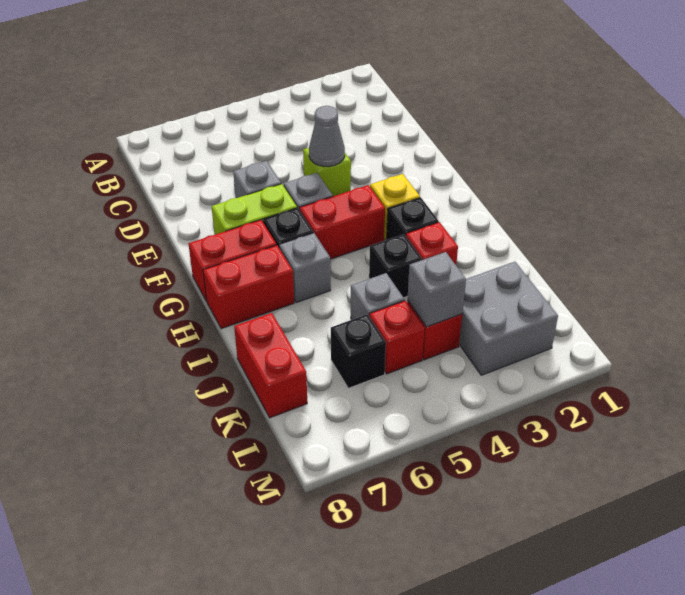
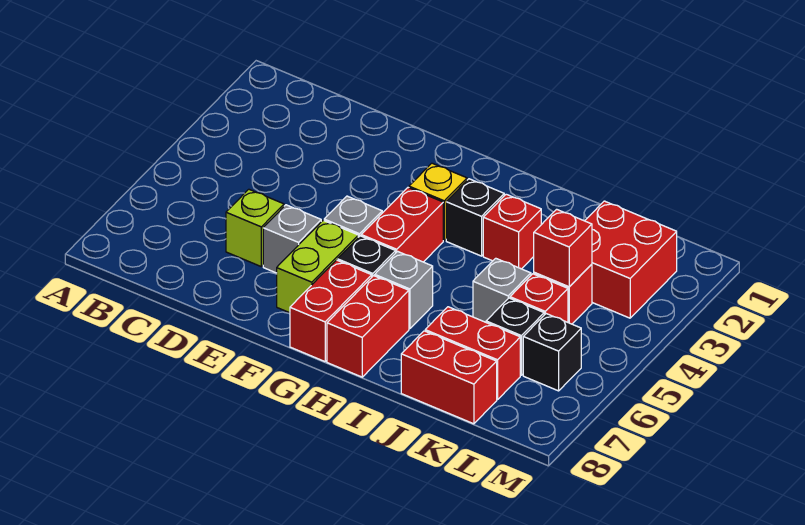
lime 1x1 brick [303,148,351,196] -> lime 1x1 brick moved to [226,189,284,266]
grey 1x1 cone [309,106,345,167] -> none
black 1x1 brick [369,234,422,298] -> black 1x1 brick moved to [523,314,581,391]
none -> red 1x2 brick [425,307,520,400]
grey 2x2 brick [459,262,558,375] -> red 2x2 brick [585,201,677,318]
grey 1x1 brick [407,252,466,327] -> red 1x1 brick [534,209,592,287]

